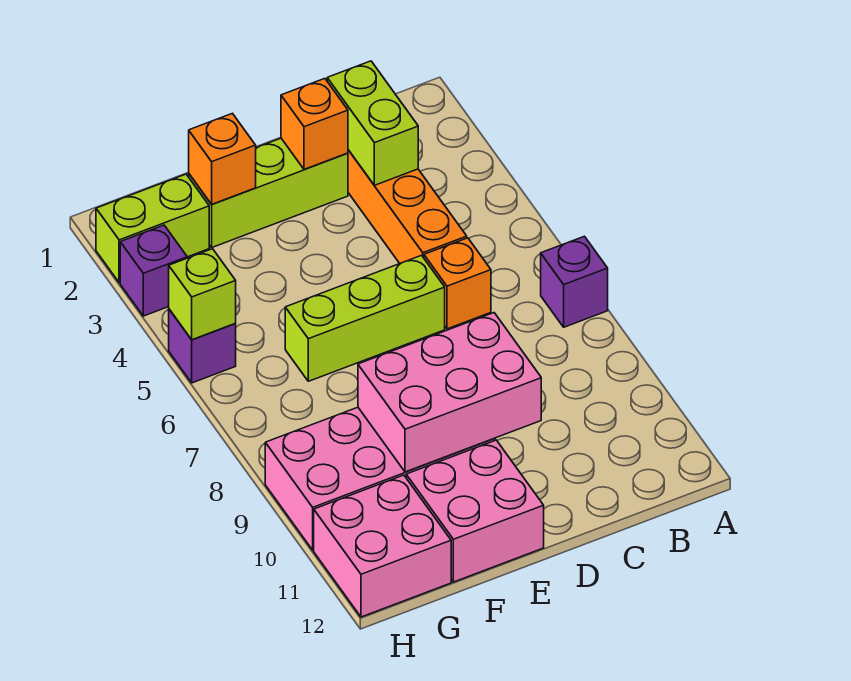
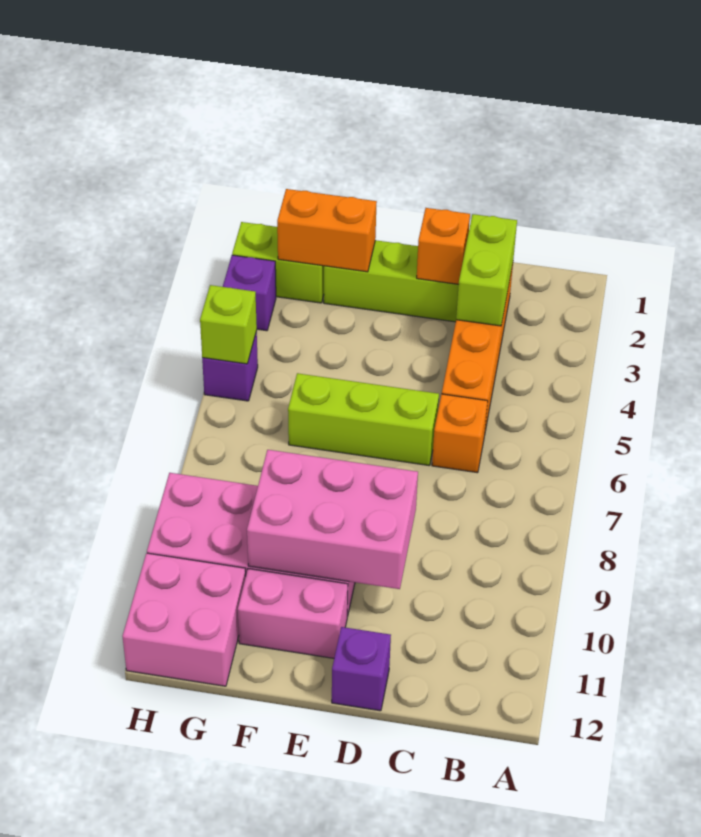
purple 1x1 brick [541,236,608,327] -> purple 1x1 brick moved to [332,627,391,711]
pink 2x2 brick [406,440,544,582] -> pink 1x2 brick [238,569,348,658]
orange 1x1 brick [189,113,256,204] -> orange 1x2 brick [277,189,377,272]

